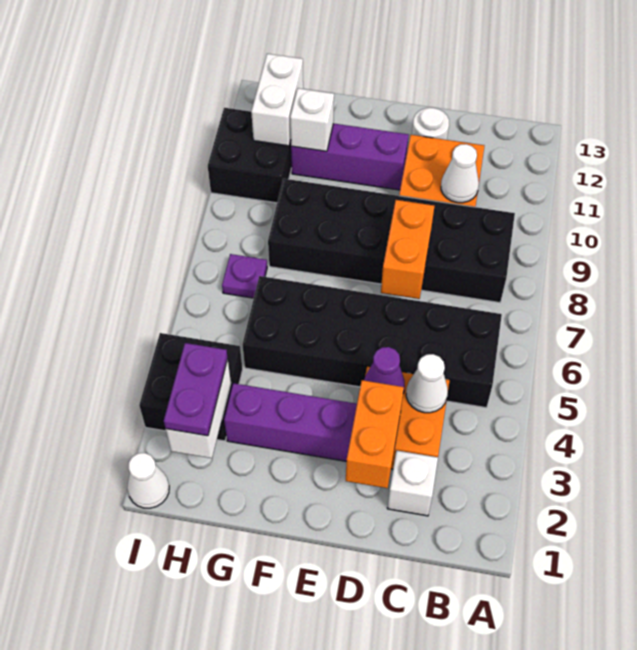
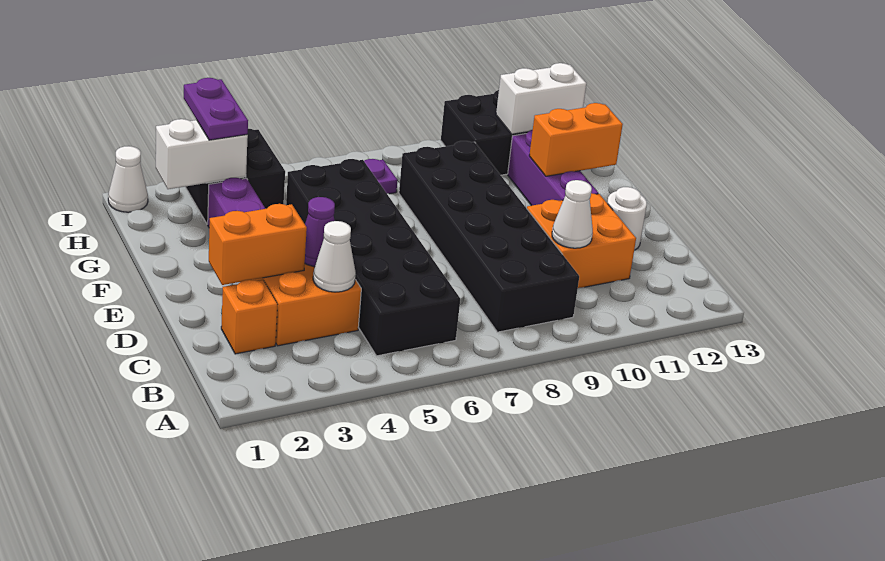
white 1x1 brick [387,451,438,516] -> orange 1x1 brick [221,280,277,354]
orange 1x2 brick [381,200,434,299] -> orange 1x2 brick moved to [529,103,623,176]
white 1x1 brick [290,88,334,151] -> none
purple 1x2 plate [164,343,228,436] -> purple 1x2 plate turned to [184,78,248,140]

